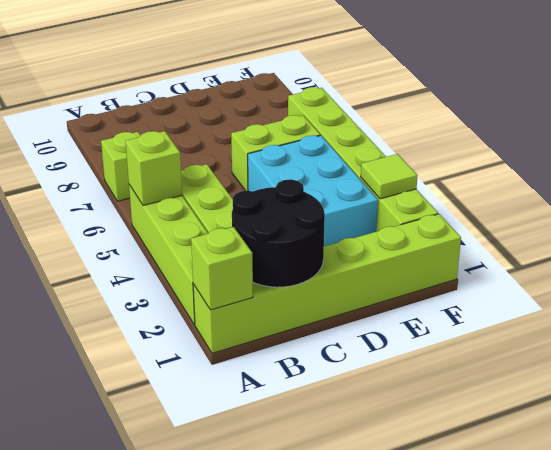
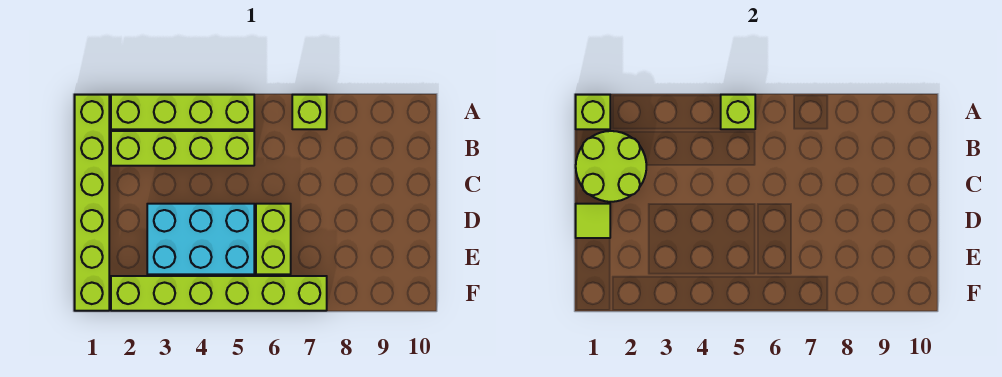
black 2x2 round brick [232,179,325,287] -> lime 2x2 round brick [576,131,646,202]
lime 1x1 tile [361,154,418,199] -> lime 1x1 tile moved to [576,204,610,238]

